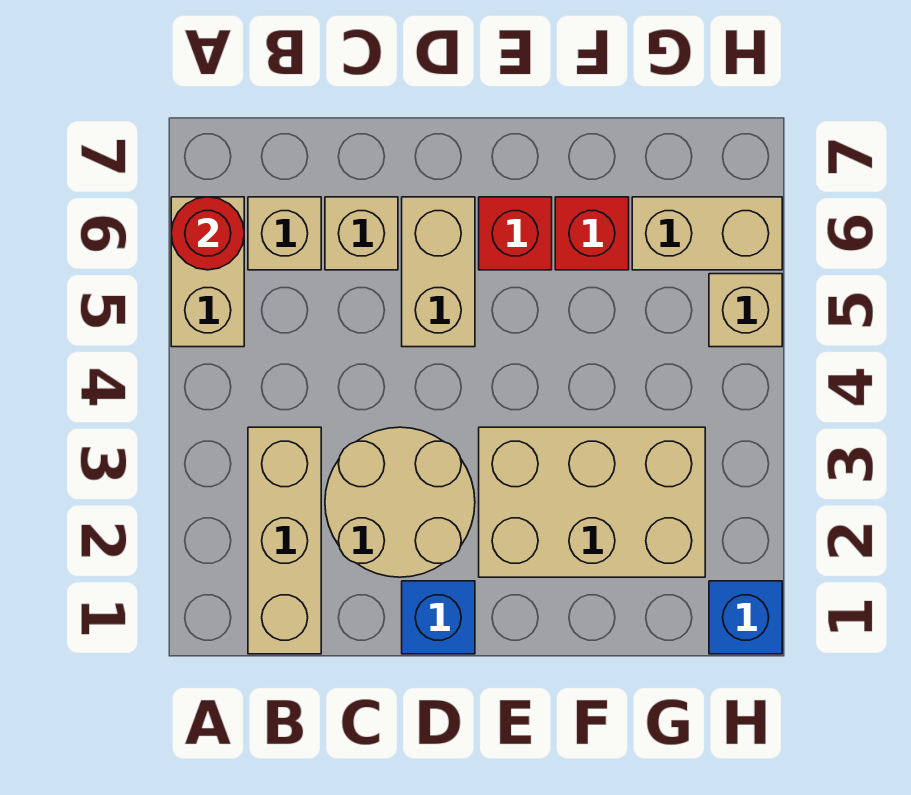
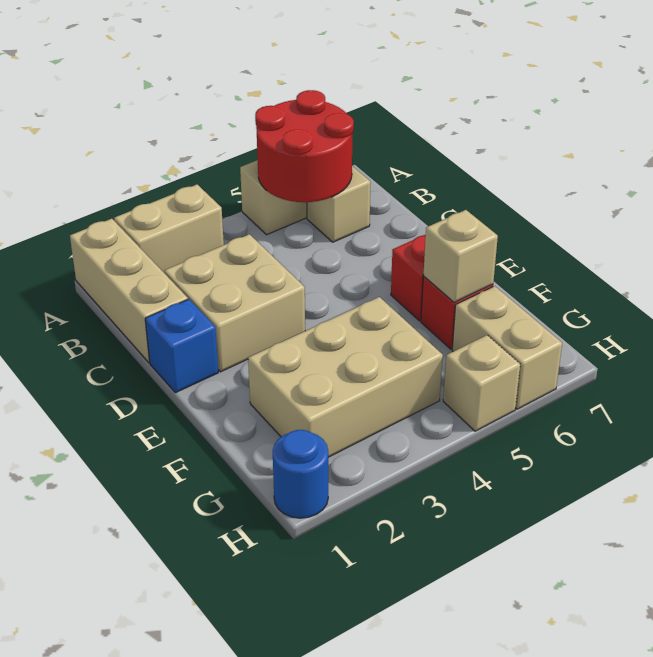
red 1x1 round brick [171,197,244,270] -> red 2x2 round brick [255,90,354,202]
tan 1x3 brick [248,427,321,654] -> tan 1x3 brick turned to [70,219,188,363]
tan 2x2 round brick [325,427,475,577] -> tan 2x2 brick [165,234,305,372]
tan 1x1 brick [325,197,398,270] -> tan 1x1 brick moved to [423,210,498,303]
tan 1x2 brick [402,197,475,347] -> tan 1x2 brick moved to [114,185,224,273]
tan 2x3 brick [479,427,705,577] -> tan 2x3 brick turned to [248,297,443,457]
blue 1x1 brick [709,581,782,654] -> blue 1x1 round brick [273,430,328,518]

